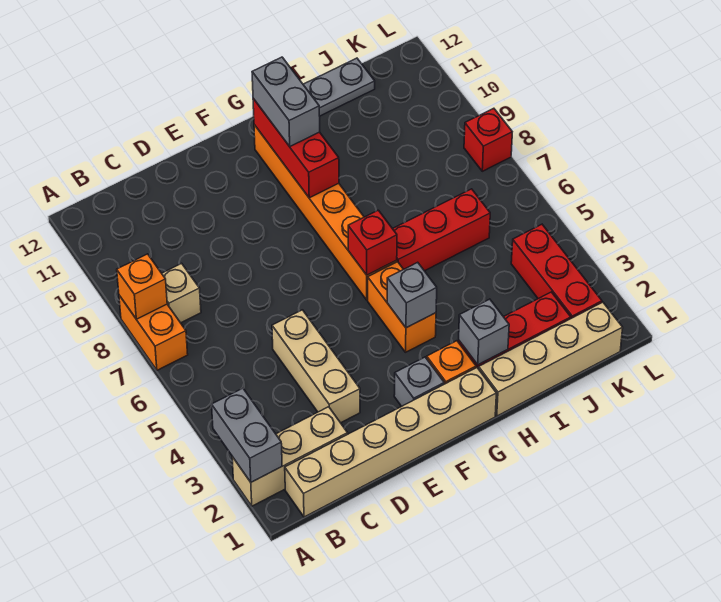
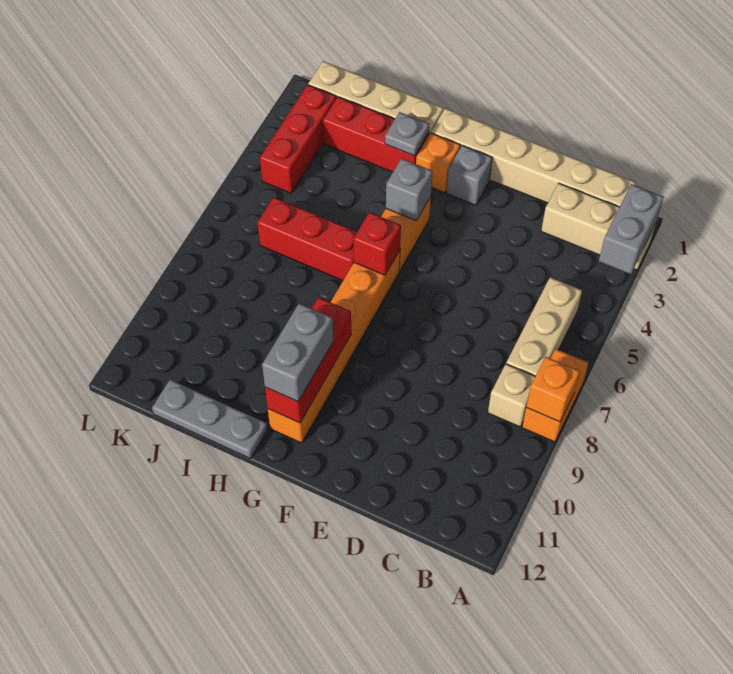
tan 1x3 brick [272,310,360,423] -> tan 1x3 brick moved to [506,277,582,376]
grey 1x1 brick [459,299,509,365] -> grey 1x1 plate [385,112,429,156]
red 1x1 brick [464,108,512,171] -> none

